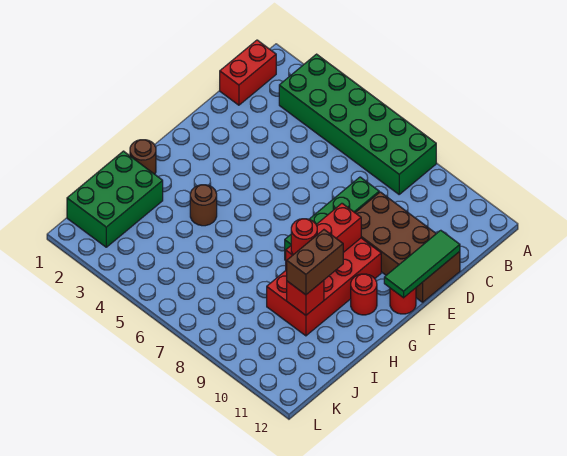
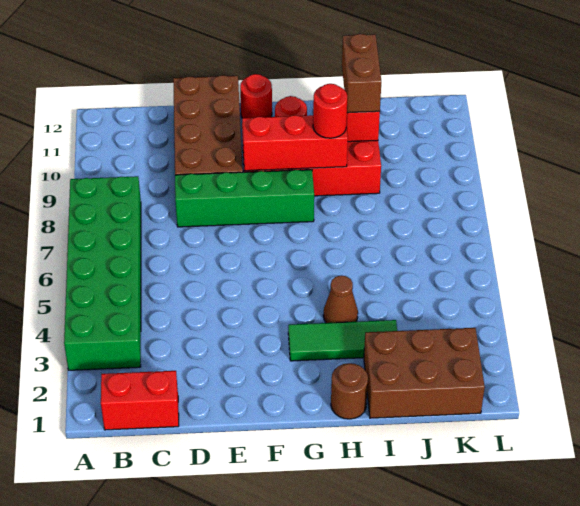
green 1x3 tile [384,230,460,298] -> green 1x3 tile moved to [288,320,397,361]
brown 1x1 round brick [190,185,217,226] -> brown 1x1 cone [323,276,358,323]
brown 1x2 brick [287,230,343,295] -> brown 1x2 brick turned to [342,34,381,113]
green 2x3 brick [67,151,163,247] -> brown 2x3 brick [364,328,485,418]

